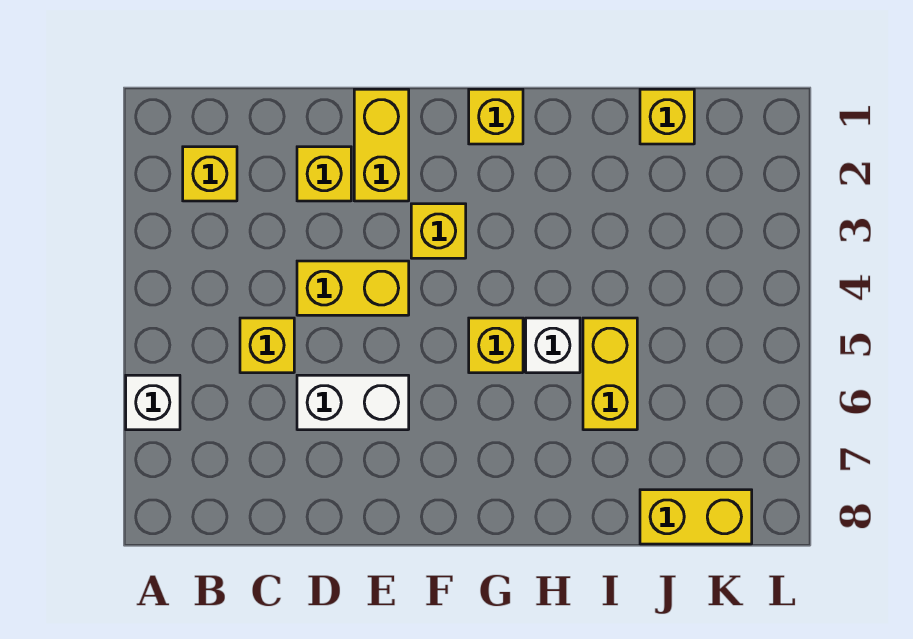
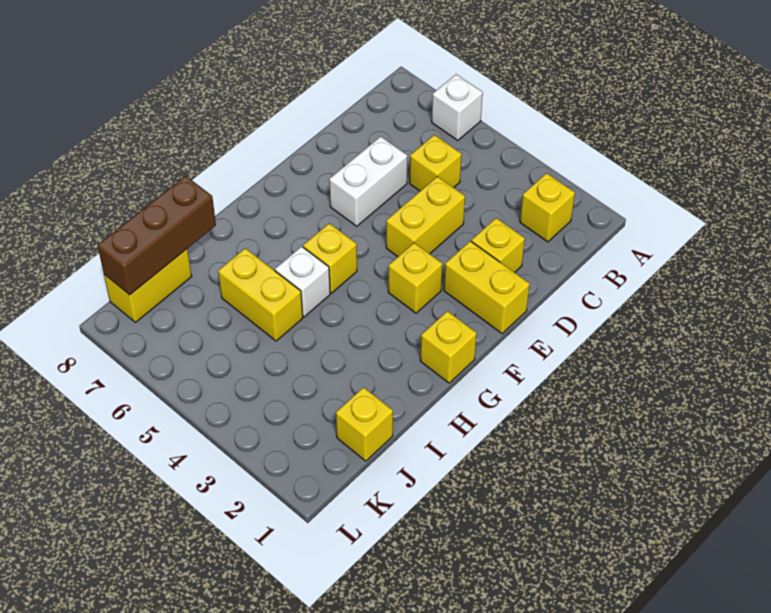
none -> brown 1x3 brick [97,176,216,295]

